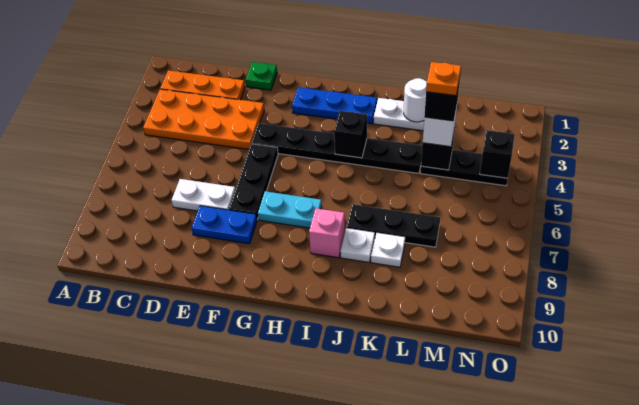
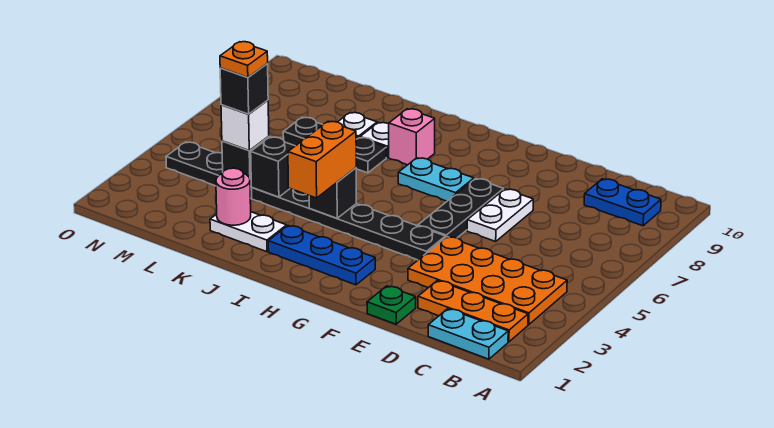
none -> cyan 1x2 plate [428,309,508,359]
white 1x2 plate [172,179,235,211] -> white 1x2 plate turned to [467,189,533,241]
blue 1x2 plate [192,206,257,244] -> blue 1x2 plate moved to [584,179,661,226]
none -> orange 1x2 brick [288,121,356,198]
white 1x1 round brick [404,78,427,122] -> pink 1x1 round brick [216,168,251,225]
black 1x1 brick [480,130,515,178] -> black 1x1 brick moved to [251,137,295,197]

